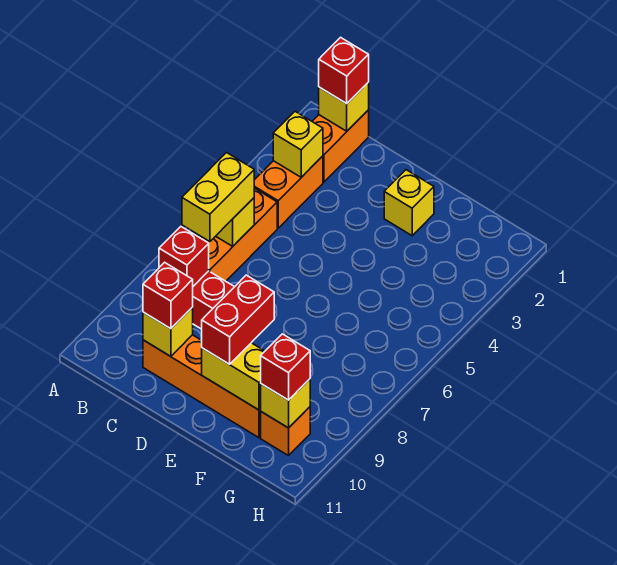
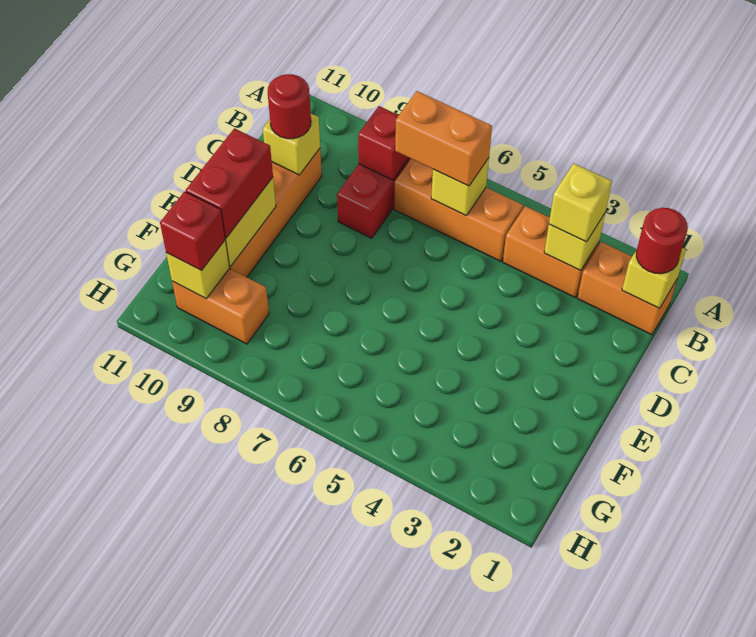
red 1x1 brick [319,37,369,104] -> red 1x1 round brick [636,208,688,274]
yellow 1x2 brick [182,153,254,242] -> orange 1x2 brick [395,91,492,186]
red 1x1 brick [143,262,193,329] -> red 1x1 round brick [268,74,311,139]
yellow 1x1 brick [384,170,434,236] -> yellow 1x1 brick moved to [549,163,612,242]
red 1x2 brick [202,275,274,364] -> red 1x2 brick turned to [186,128,273,238]
orange 1x1 brick [261,407,310,456] -> orange 1x2 brick [172,269,269,344]

